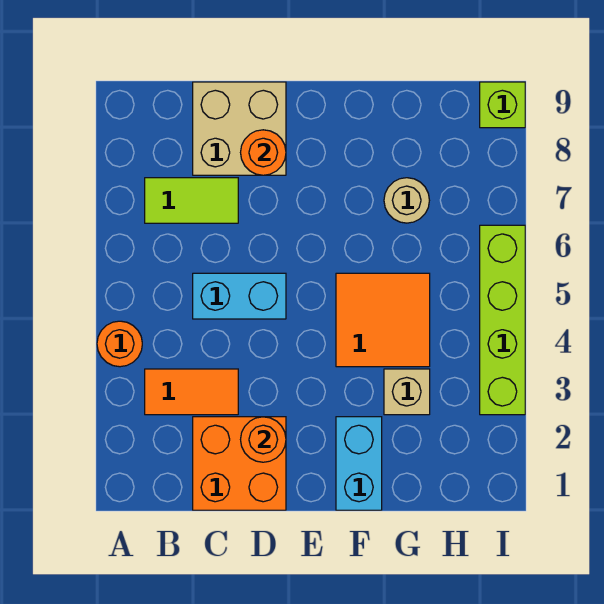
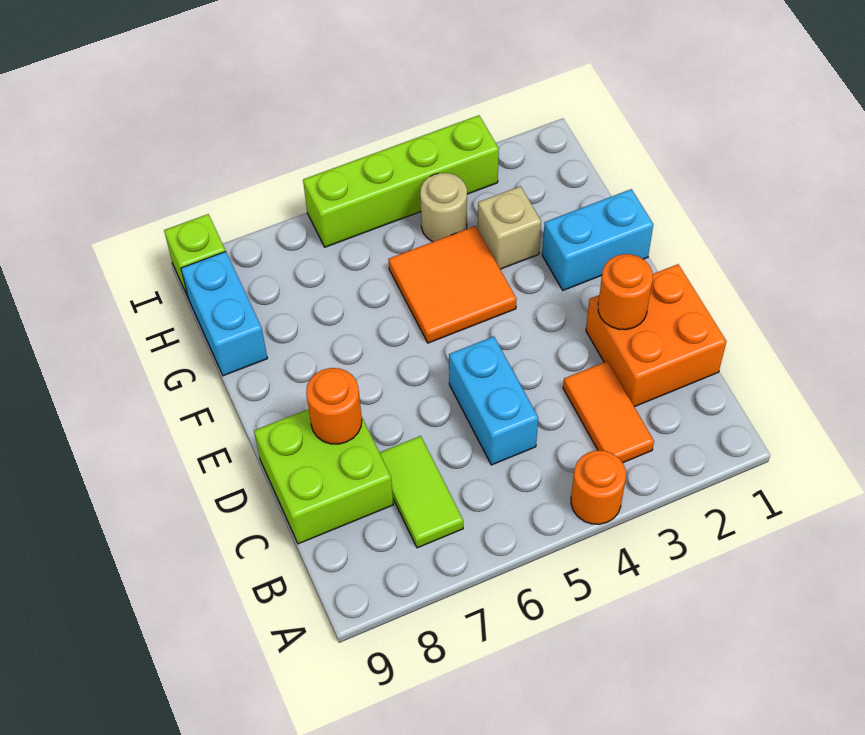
tan 2x2 brick [193,82,286,175] -> lime 2x2 brick [254,409,393,544]
tan 1x1 round brick [384,178,429,223] -> tan 1x1 round brick moved to [420,173,467,242]
none -> cyan 1x2 brick [181,252,267,376]

